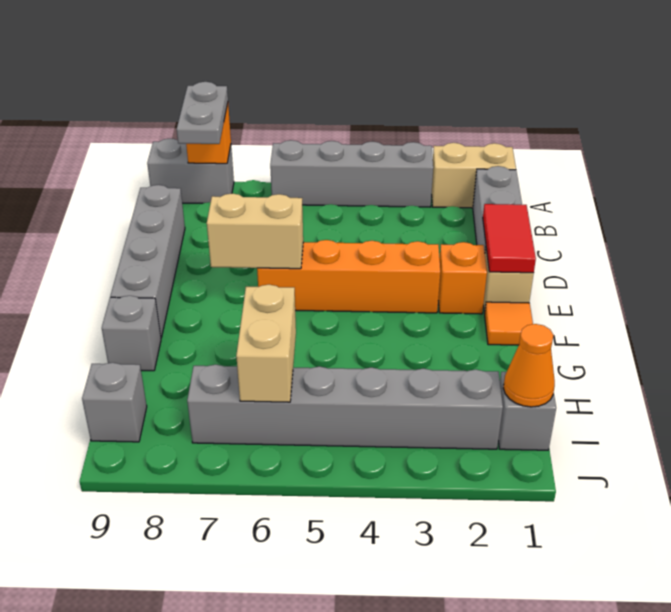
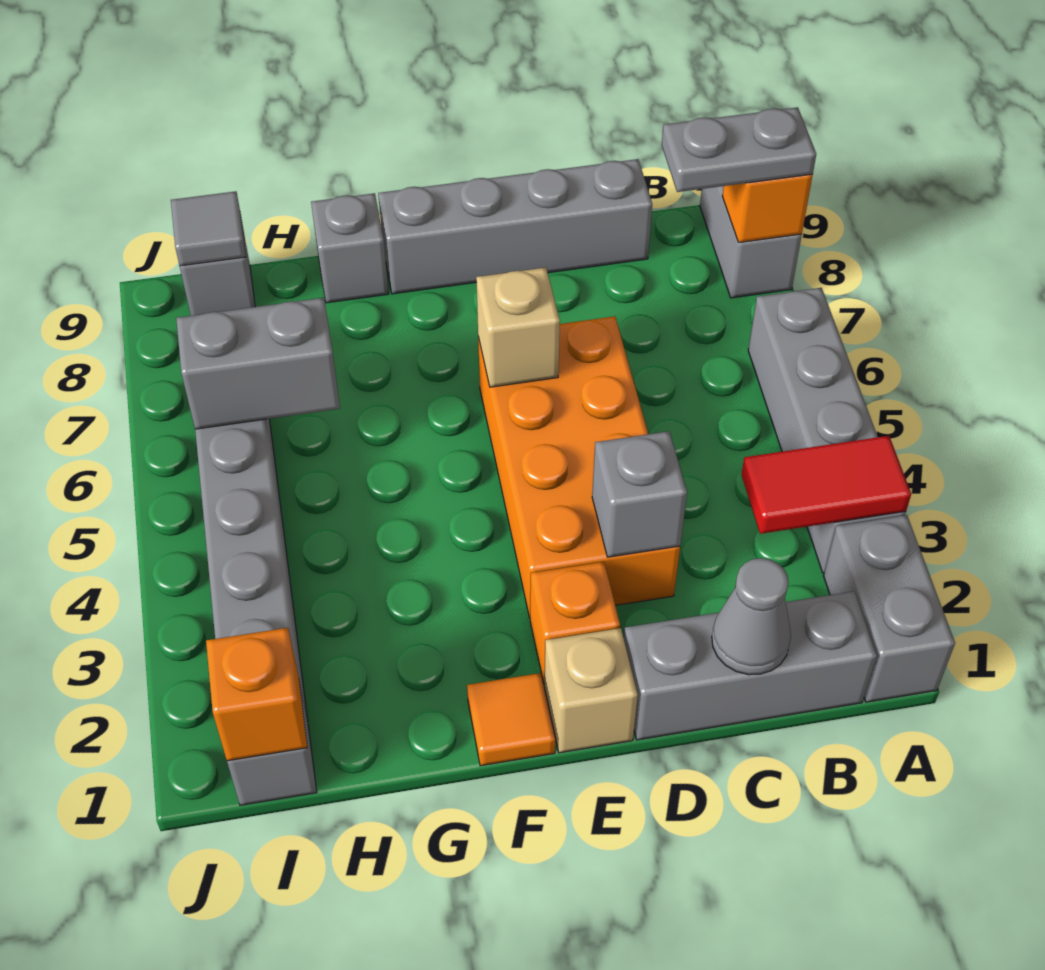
tan 1x2 brick [432,143,516,208] -> grey 1x2 brick [824,515,955,702]
none -> grey 1x1 cone [712,558,791,675]
red 1x2 tile [483,204,536,273] -> red 1x2 tile moved to [741,436,911,534]
none -> grey 1x1 brick [592,431,687,557]
orange 1x4 brick [257,240,440,313] -> orange 2x4 brick [478,316,680,618]
tan 1x2 brick [207,193,303,269] -> tan 1x1 brick [476,268,560,387]
tan 1x2 brick [236,285,296,402] -> grey 1x2 brick [176,298,340,429]
orange 1x1 cone [503,324,555,407] -> orange 1x1 brick [206,628,307,761]
none -> grey 1x1 tile [171,191,246,266]

